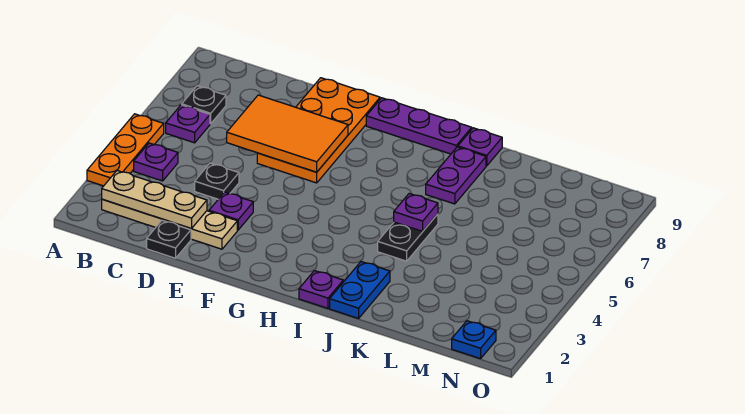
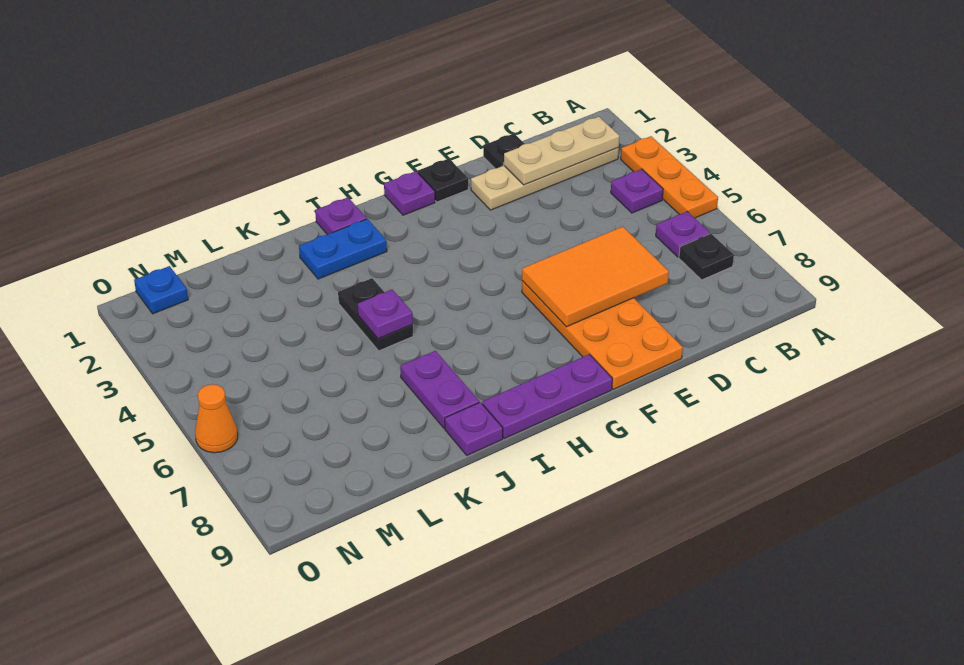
black 1x1 plate [195,163,239,199] -> black 1x1 plate moved to [418,159,468,202]
purple 1x1 plate [209,192,253,230] -> purple 1x1 plate moved to [384,171,435,215]
blue 1x2 plate [330,262,390,319] -> blue 1x2 plate turned to [299,219,387,279]
none -> orange 1x1 cone [195,384,238,453]

